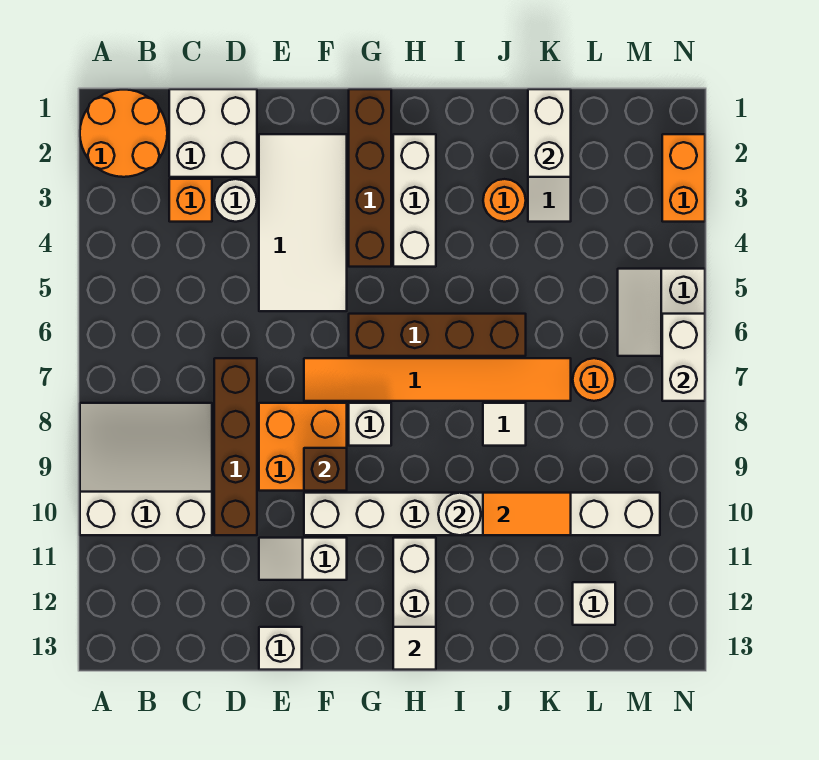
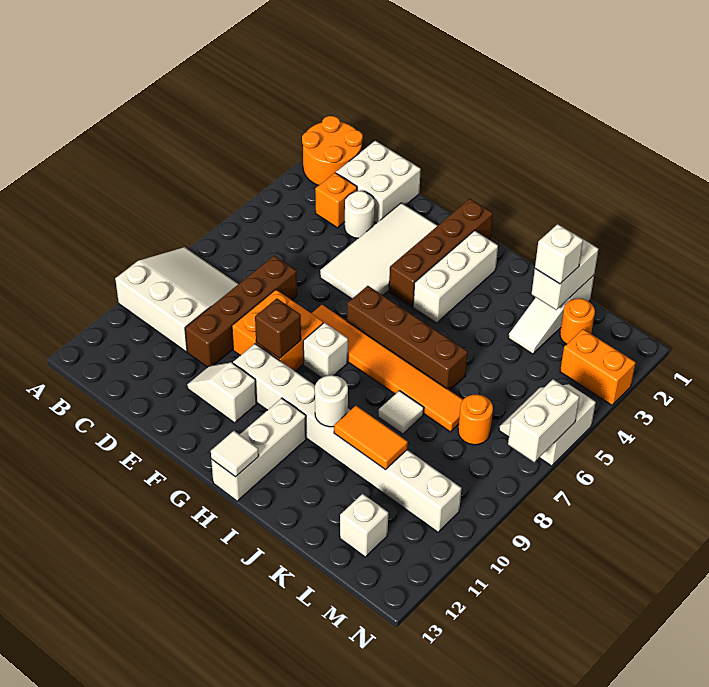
white 1x1 brick [259,627,302,670] -> white 1x1 brick moved to [535,224,583,284]
orange 1x1 round brick [483,179,526,222] -> orange 1x1 round brick moved to [560,299,595,344]
orange 1x2 brick [662,134,705,222] -> orange 1x2 brick turned to [560,329,636,405]

